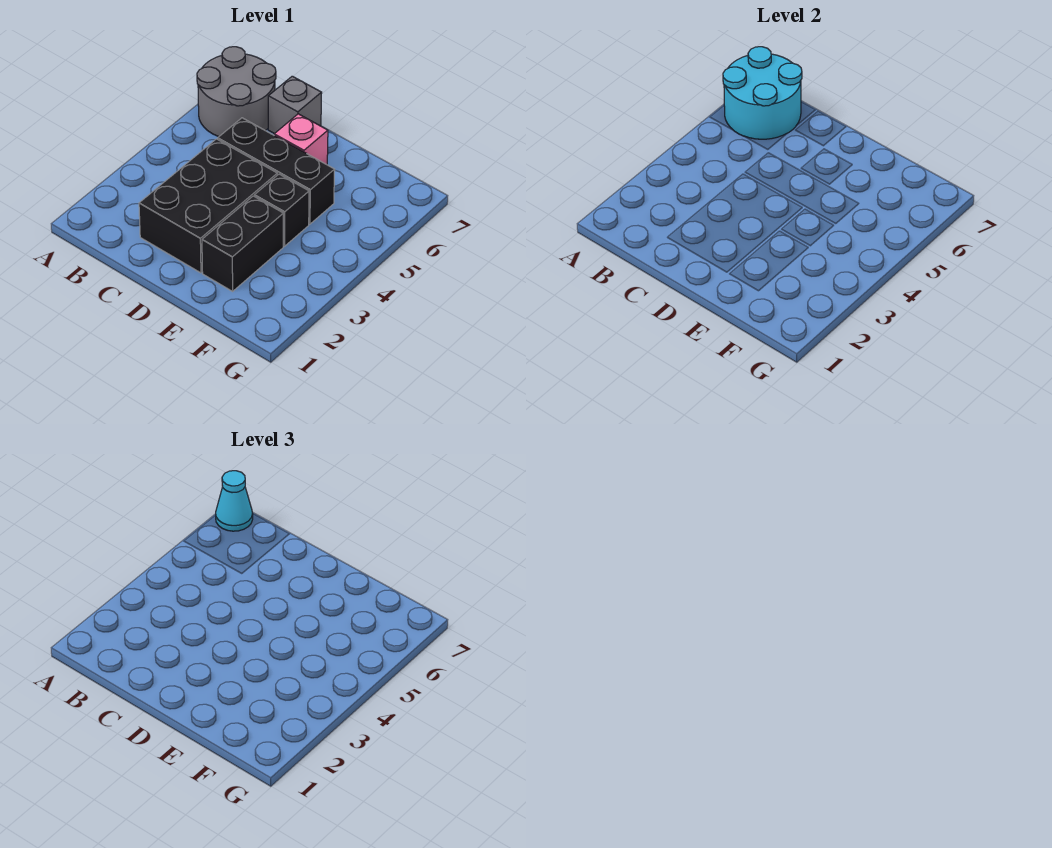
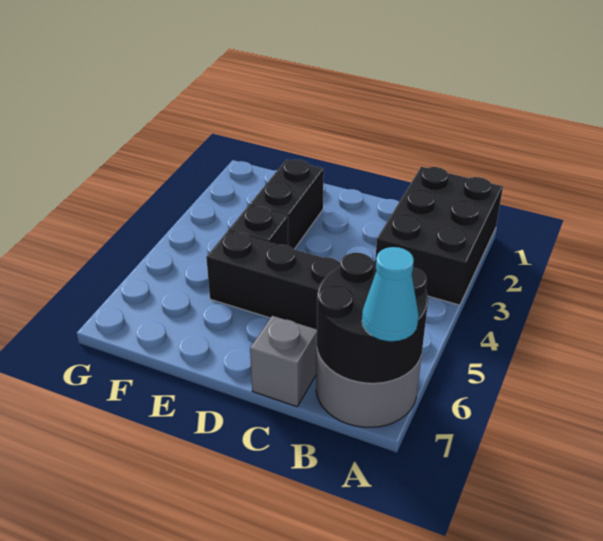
cyan 2x2 round brick [723,47,802,139] -> black 2x2 round brick [317,253,428,383]
black 2x3 brick [139,139,277,273] -> black 2x3 brick moved to [375,167,503,305]
pink 1x1 brick [274,114,328,165] -> none

